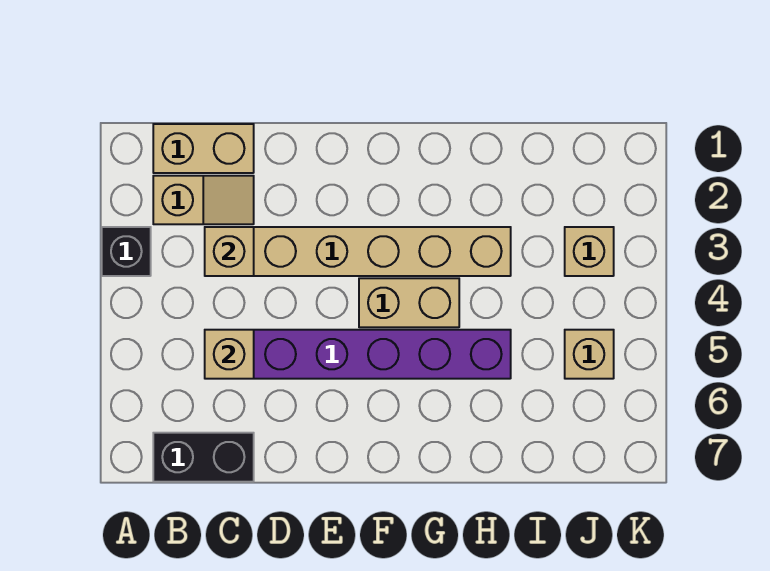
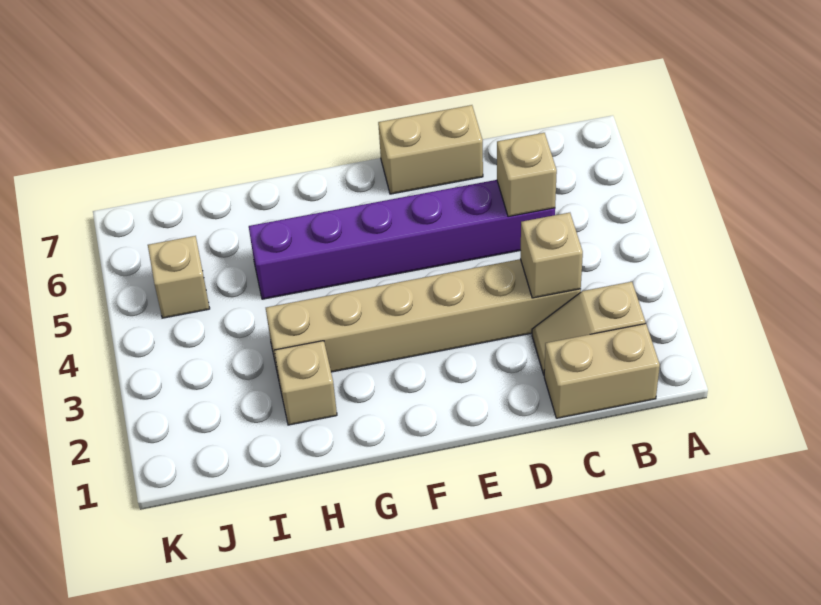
black 1x1 brick [102,227,151,276] -> none
black 1x2 brick [153,433,254,482] -> none
tan 1x2 brick [359,278,459,327] -> tan 1x2 brick moved to [378,105,483,194]
tan 1x1 brick [565,227,614,276] -> tan 1x1 brick moved to [274,341,337,425]

